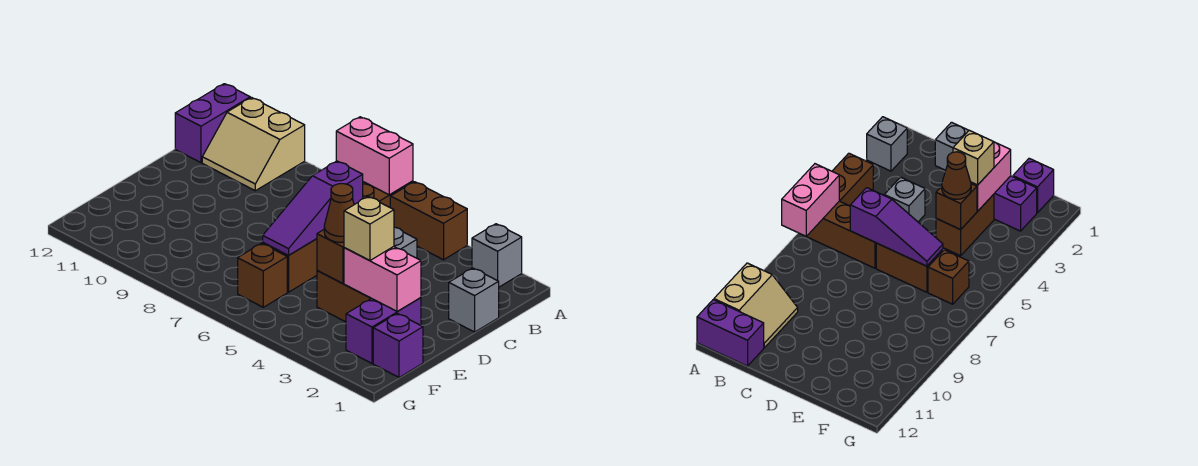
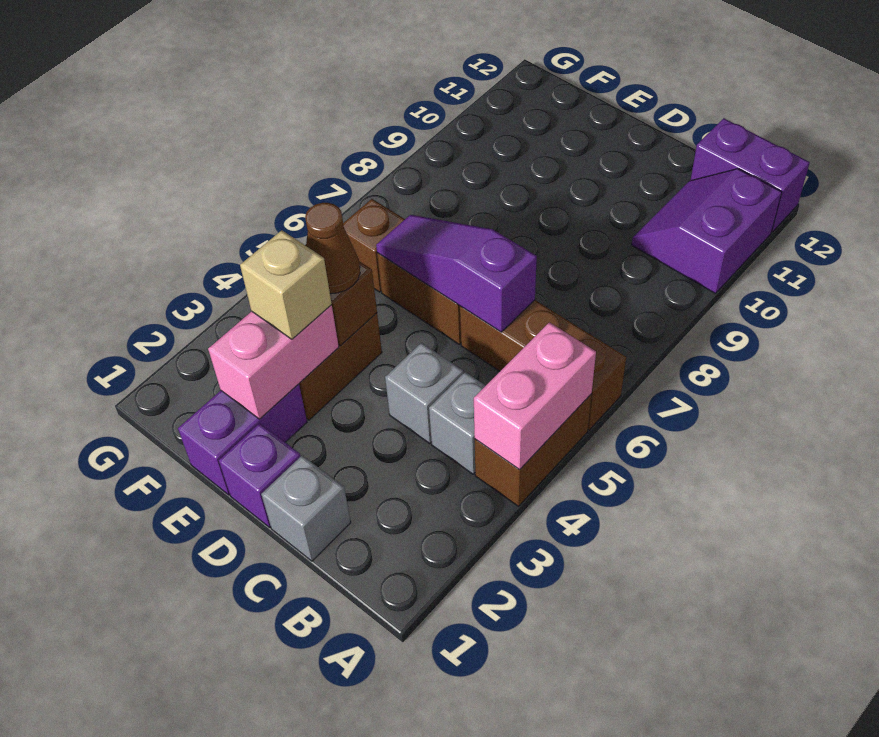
grey 1x1 brick [472,224,522,287] -> grey 1x1 brick moved to [429,372,486,474]
pink 1x2 brick [336,117,413,195] -> pink 1x2 brick moved to [474,322,596,470]
tan 2x2 slope [202,98,305,191] -> purple 2x2 slope [632,169,782,294]
purple 1x2 brick [346,298,421,363] -> purple 1x2 brick turned to [178,384,307,495]
purple 1x1 brick [373,313,423,377] -> purple 1x1 brick moved to [219,423,301,527]

